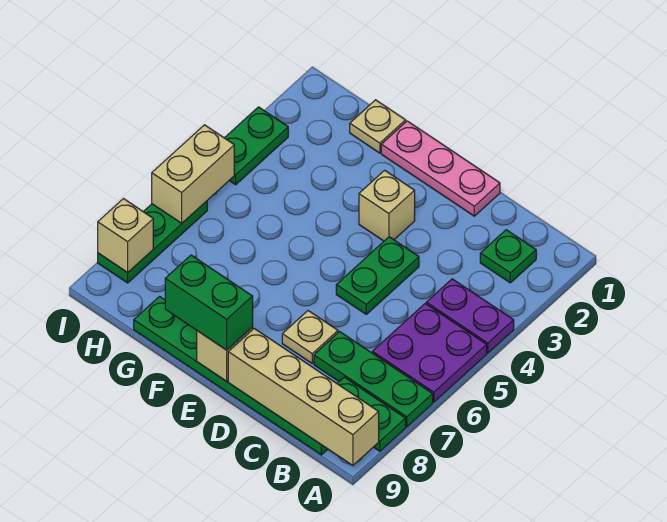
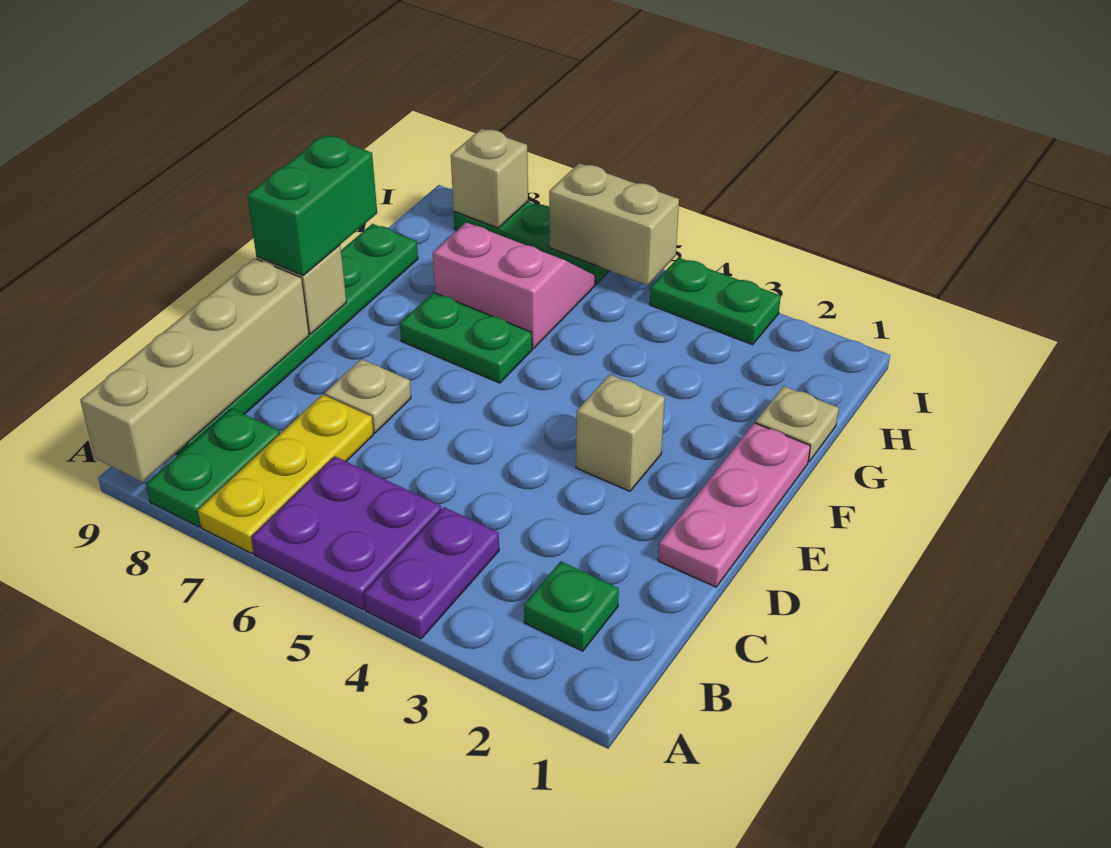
green 1x3 plate [314,332,433,427] -> yellow 1x3 plate [198,395,374,553]
green 1x2 plate [336,237,419,314] -> green 1x2 plate moved to [400,292,532,383]
none -> pink 2x2 slope [433,222,595,349]

